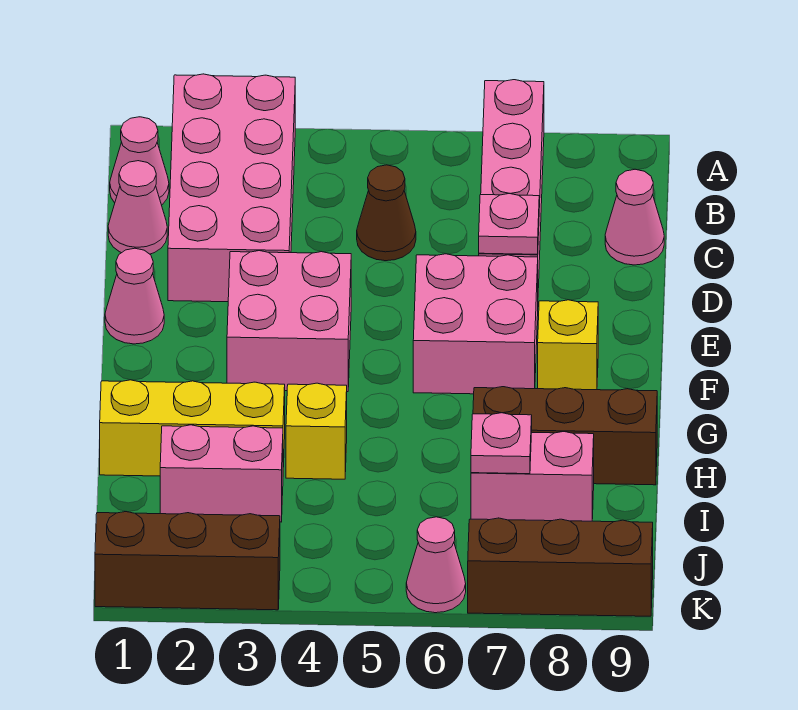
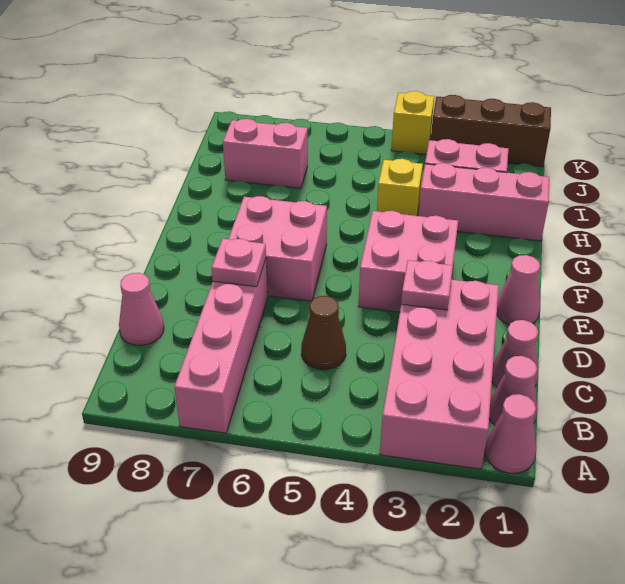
yellow 1x1 brick [538,300,598,390] -> yellow 1x1 brick moved to [391,91,434,155]
yellow 1x3 brick [100,380,285,476] -> pink 1x3 brick [418,163,549,241]
brown 1x3 brick [473,387,657,485] -> none
pink 1x1 plate [471,413,532,474] -> pink 1x1 plate moved to [401,260,453,310]
pink 1x1 cone [406,517,466,613] -> pink 1x1 cone moved to [485,394,536,473]
brown 1x3 brick [468,518,653,616] -> none

